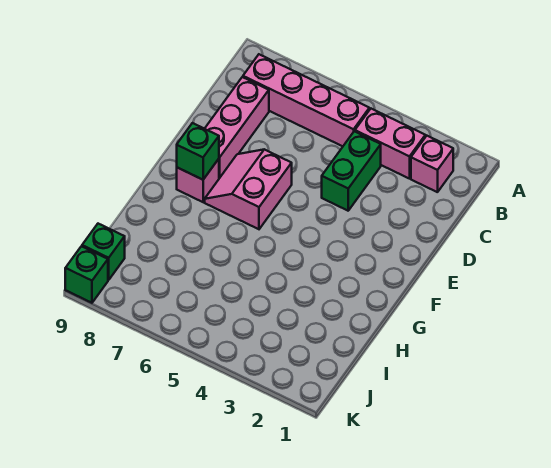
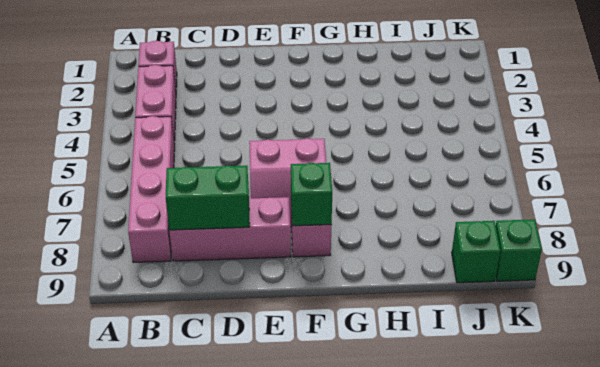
green 1x2 brick [322,131,381,211] -> green 1x2 brick moved to [166,165,250,230]

